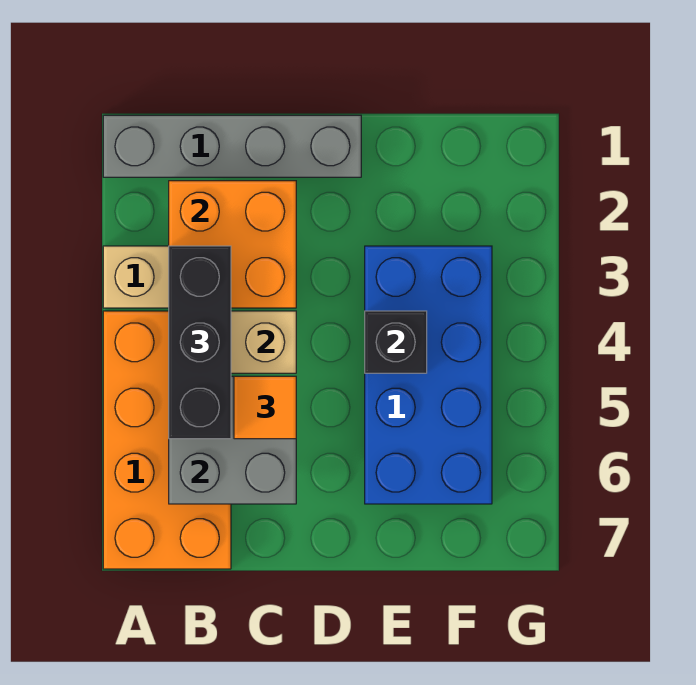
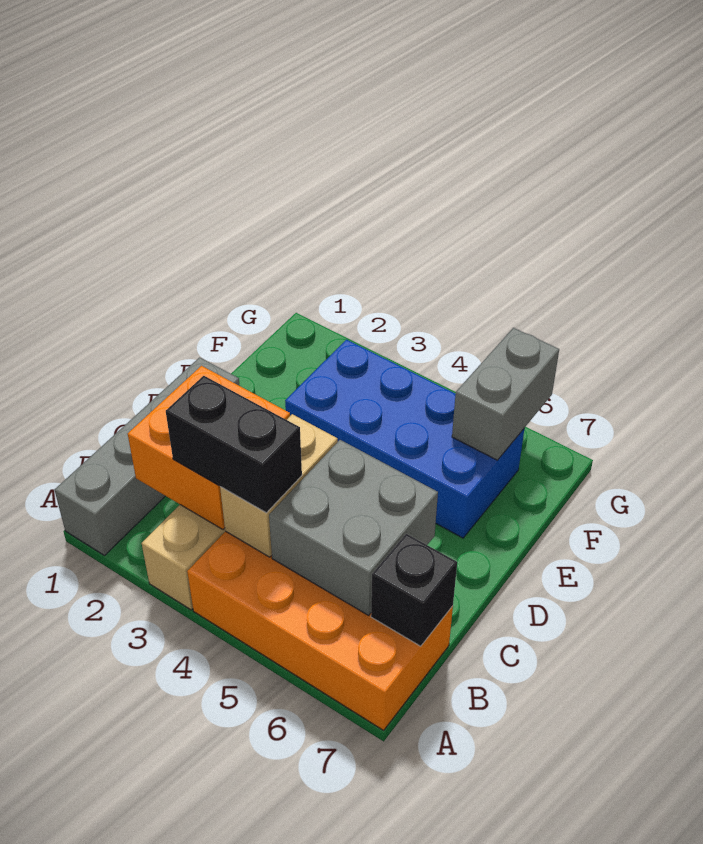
black 1x3 brick [169,246,231,439] -> black 1x2 brick [166,376,302,513]
orange 1x1 tile [234,376,296,439] -> none
black 1x1 brick [365,311,427,373] -> black 1x1 brick moved to [371,534,457,646]
none -> grey 1x2 brick [452,328,559,460]

